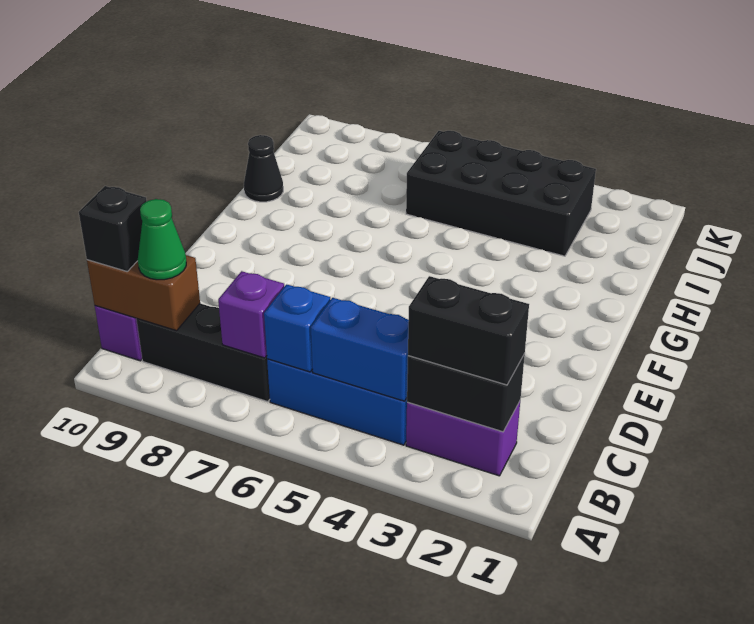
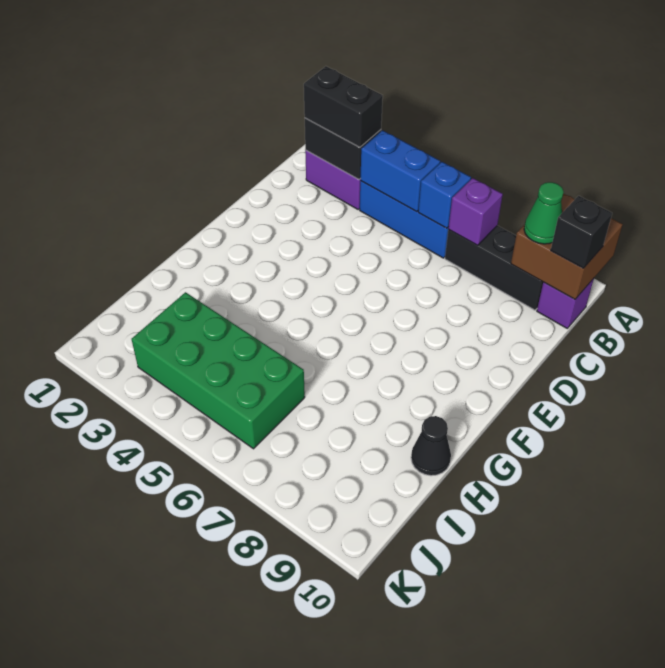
brown 1x2 brick [87,255,200,331] -> brown 2x2 brick [511,194,623,299]
black 2x4 brick [406,131,596,256] -> green 2x4 brick [132,292,305,449]

